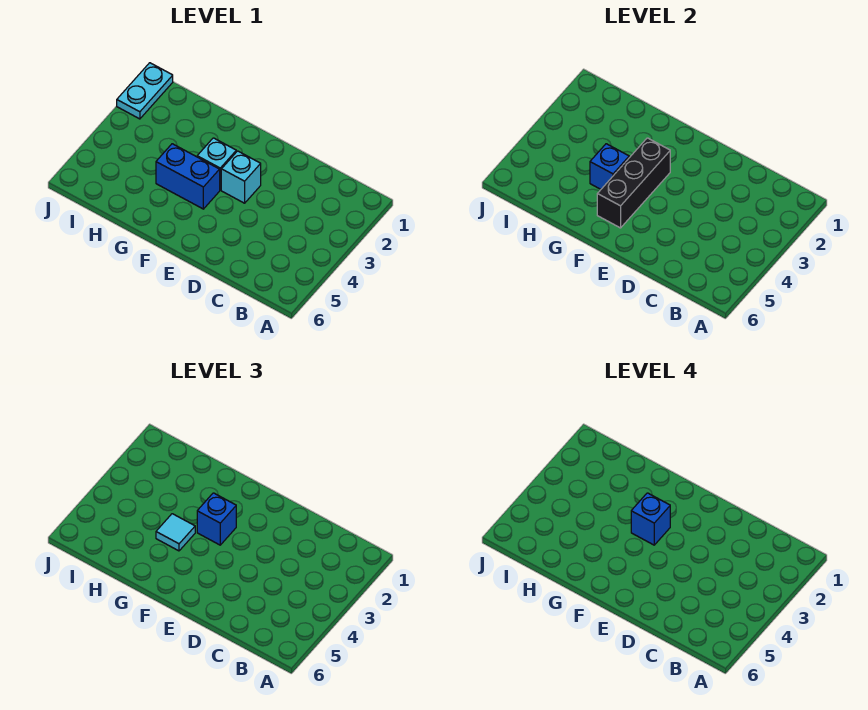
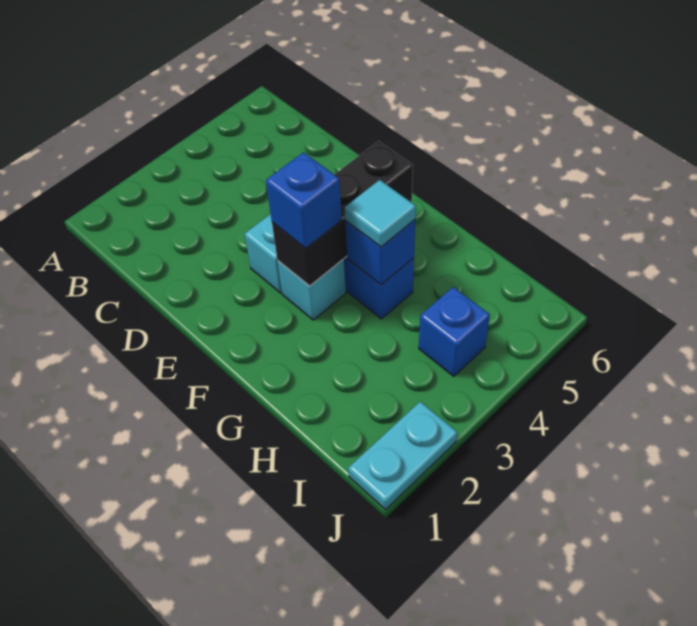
blue 1x1 brick [631,493,670,545] -> blue 1x1 brick moved to [419,287,490,376]

